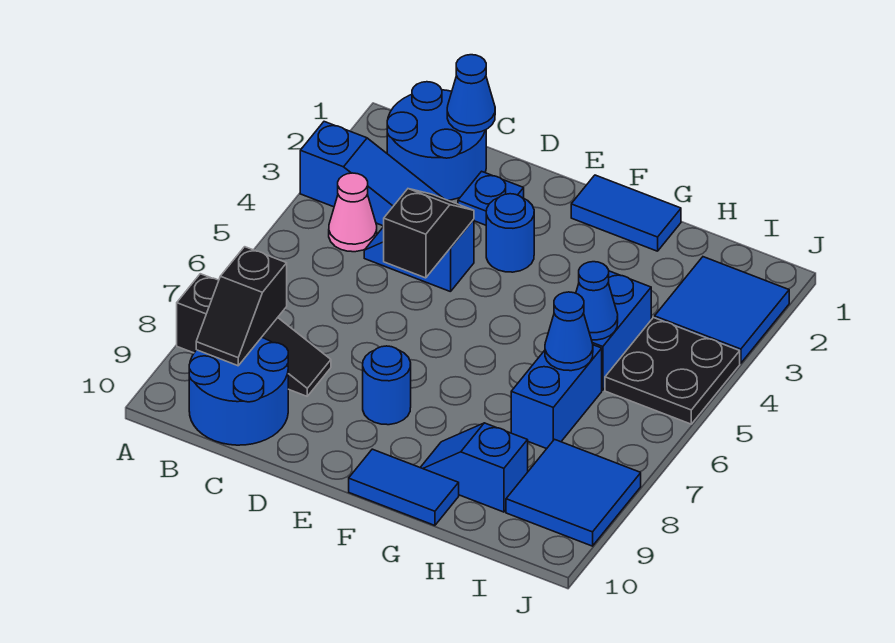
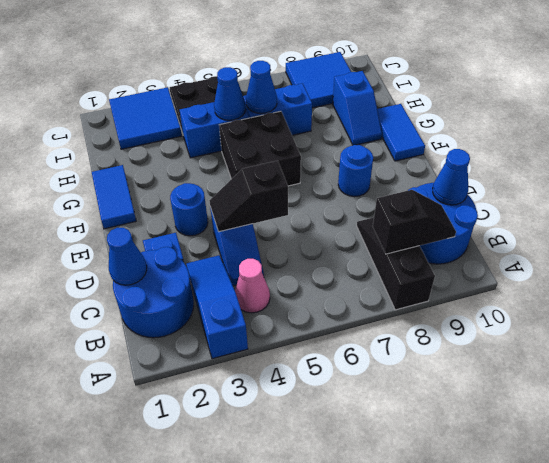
none -> blue 1x1 cone [433,149,470,205]
none -> black 2x2 brick [219,111,301,186]

